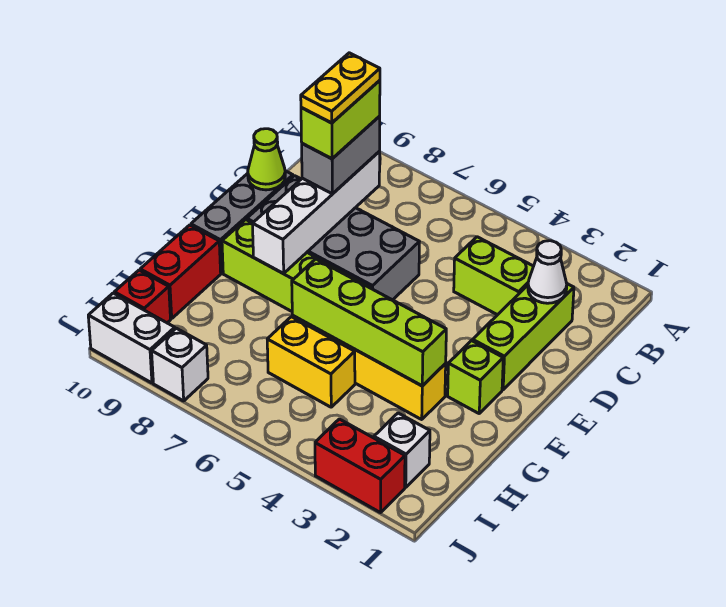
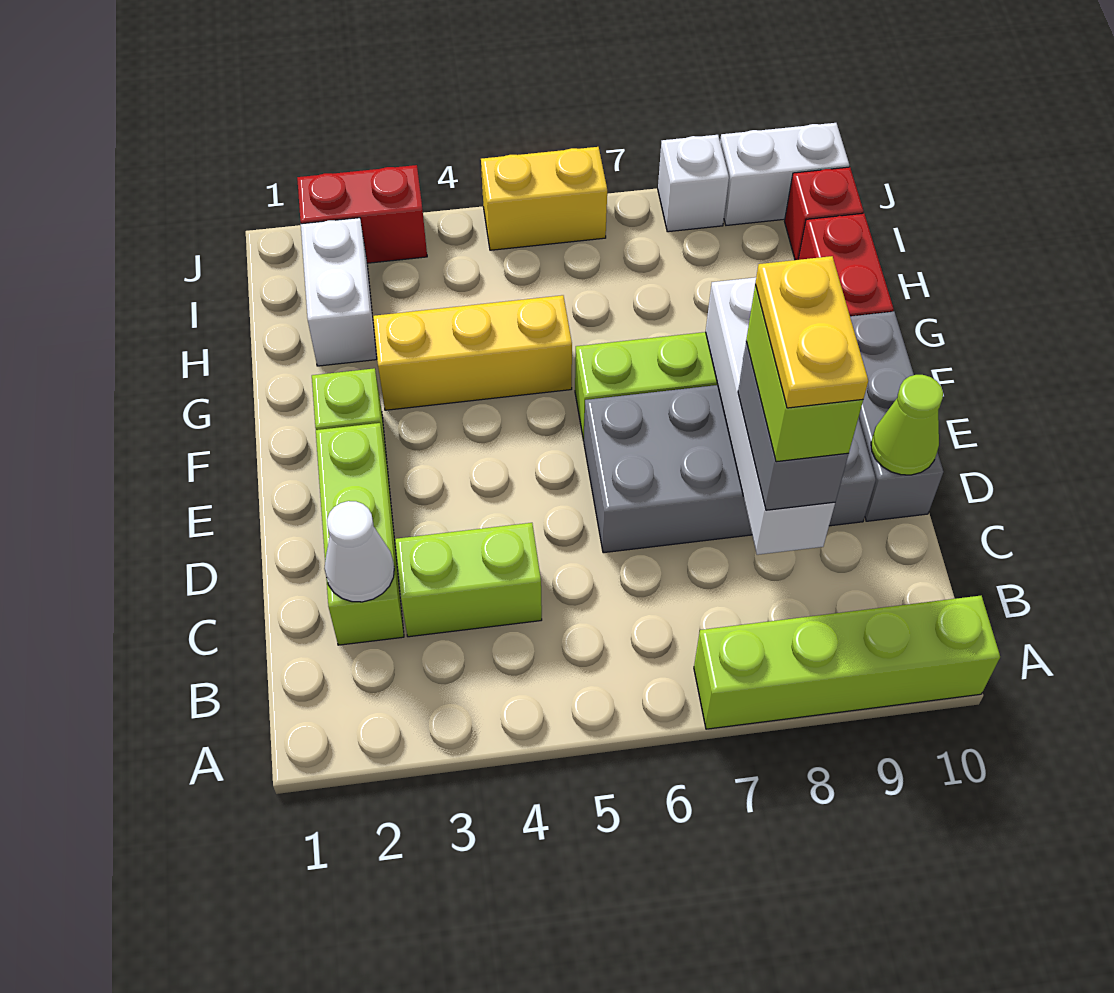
lime 1x4 brick [292,259,446,386] -> lime 1x4 brick moved to [694,596,1000,729]
yellow 1x2 brick [267,317,355,407] -> yellow 1x2 brick moved to [481,147,607,250]
white 1x1 brick [374,413,430,487] -> white 1x2 brick [301,218,377,366]

